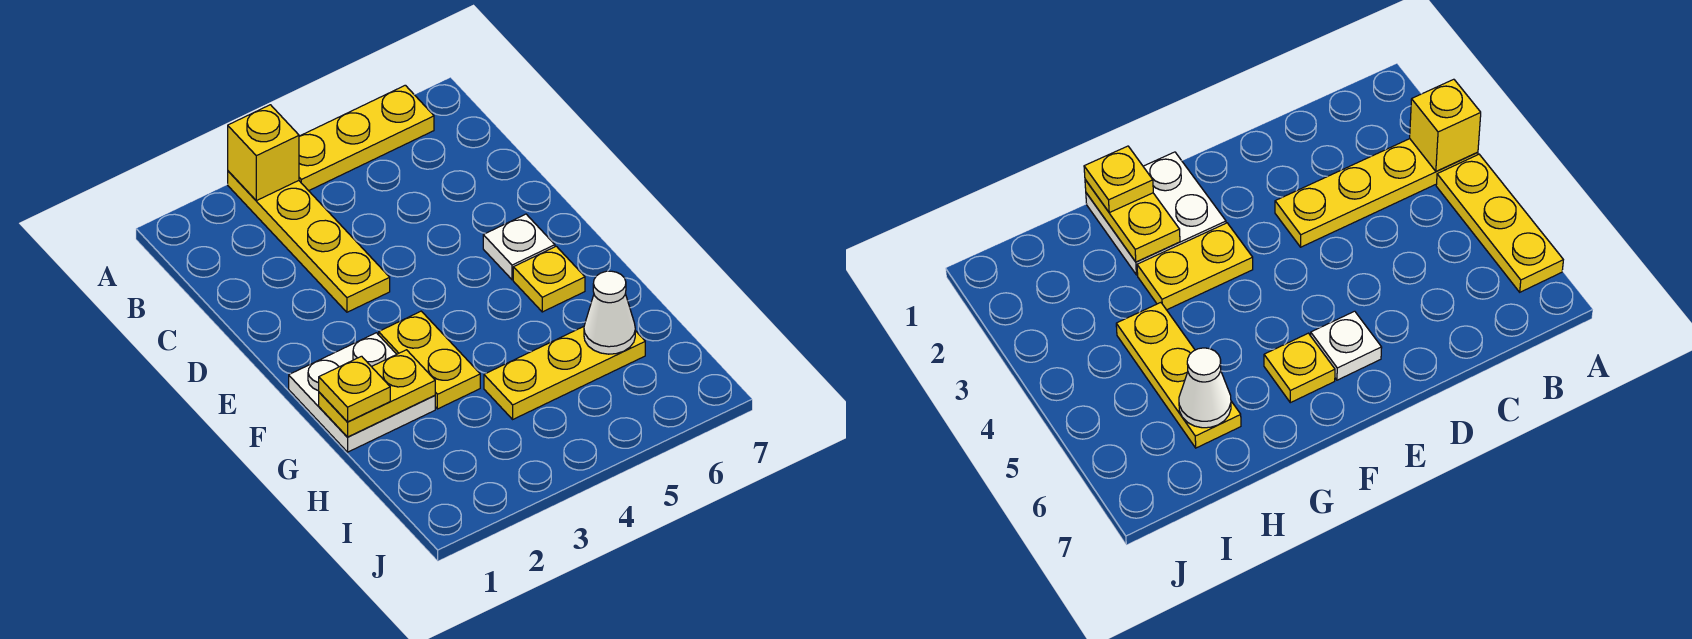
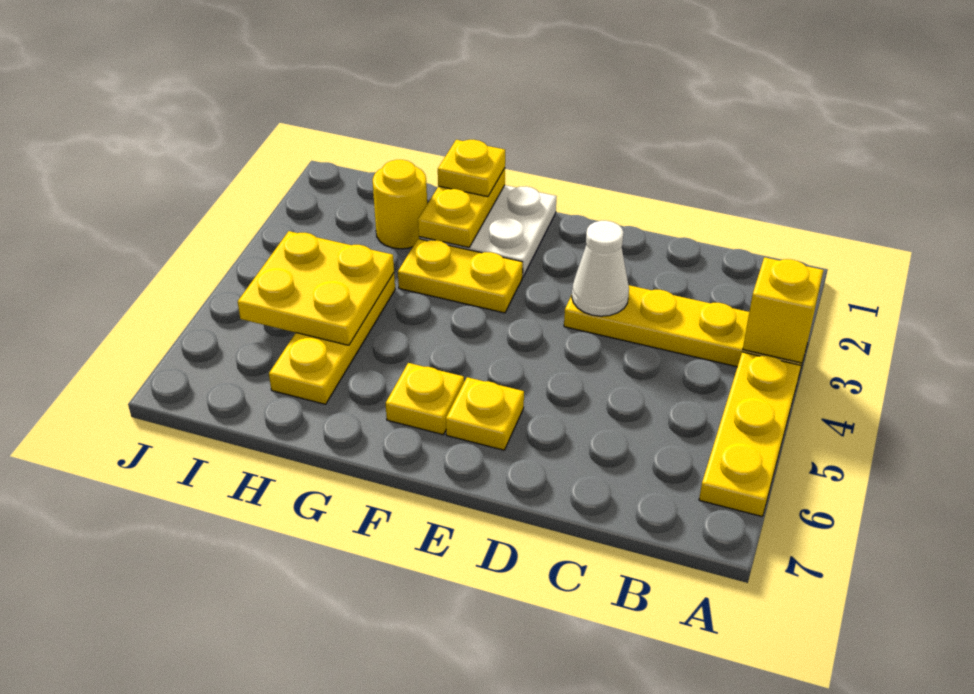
white 1x1 plate [483,214,555,280] -> yellow 1x1 plate [446,377,524,450]
none -> yellow 1x1 round brick [372,160,427,249]
none -> yellow 2x2 plate [238,231,394,345]
white 1x1 cone [584,271,635,354] -> white 1x1 cone moved to [572,221,629,316]

